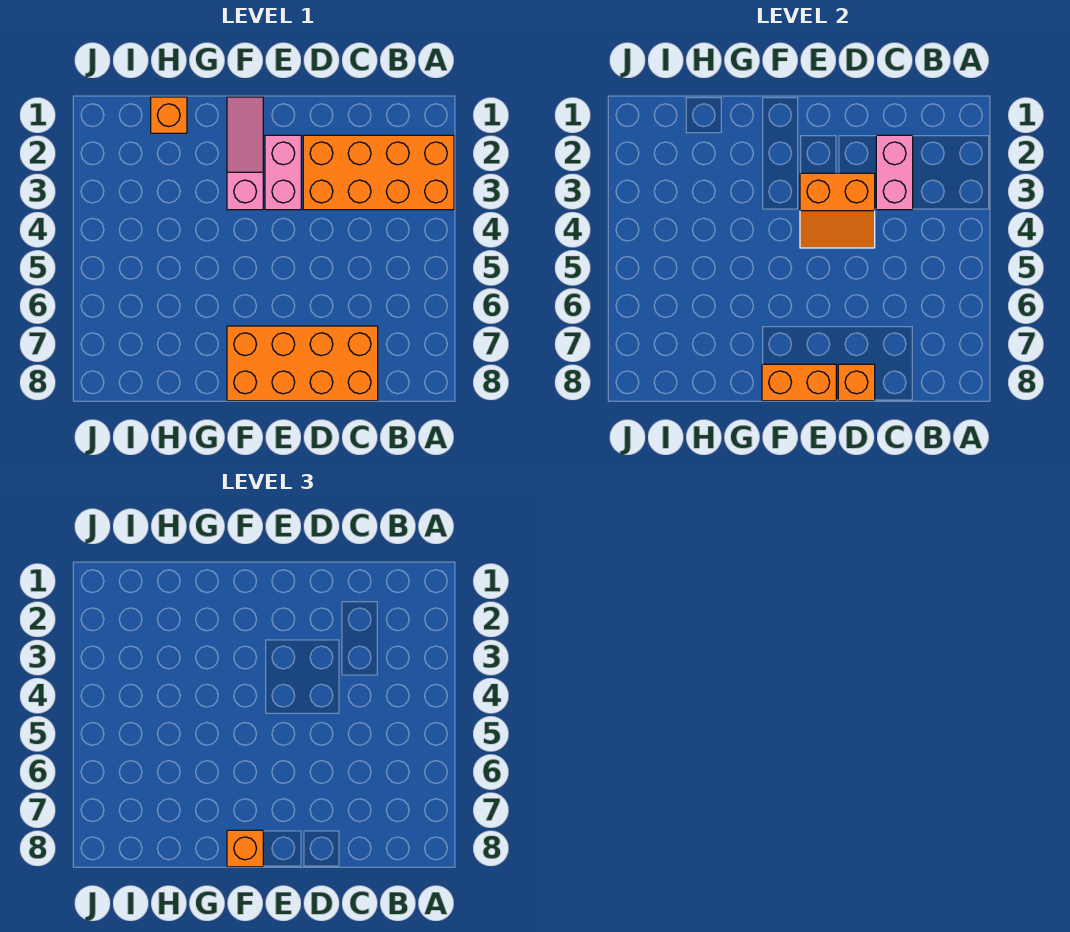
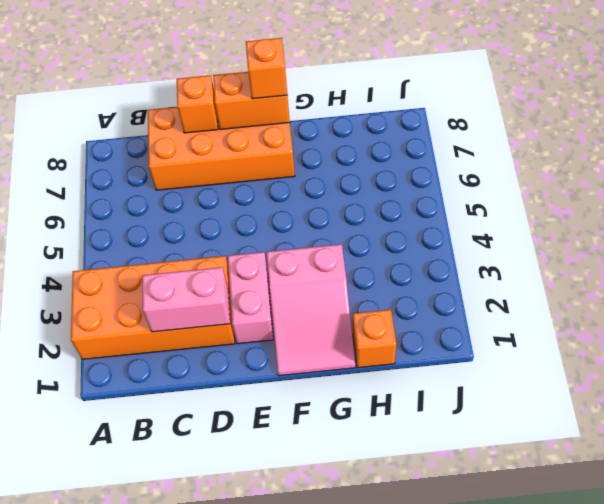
pink 1x2 brick [876,135,913,210] -> pink 1x2 brick turned to [142,267,230,332]
orange 2x2 slope [800,173,875,248] -> none
pink 1x3 slope [227,97,263,210] -> pink 2x3 slope [267,244,355,376]

